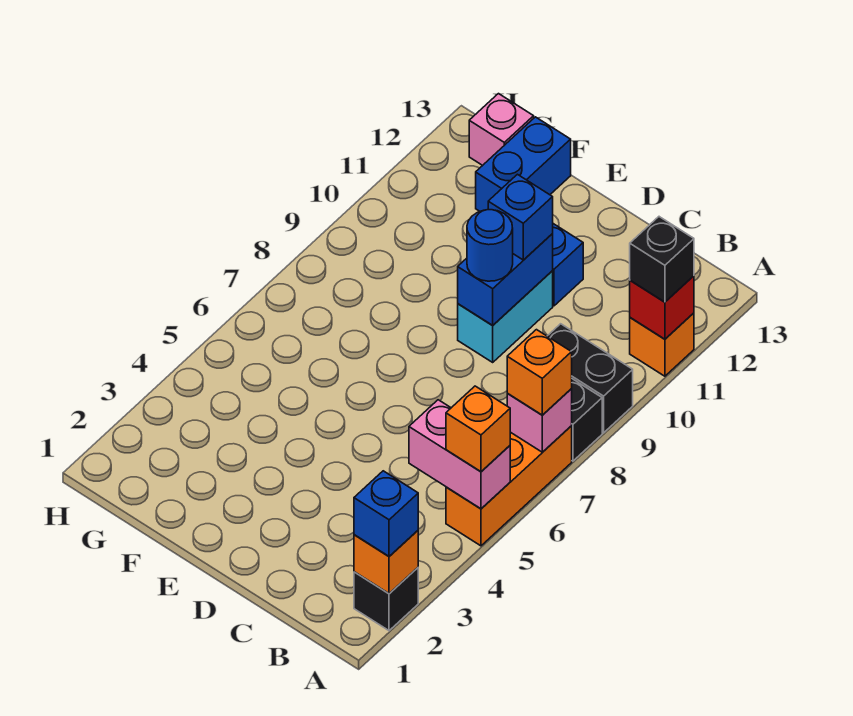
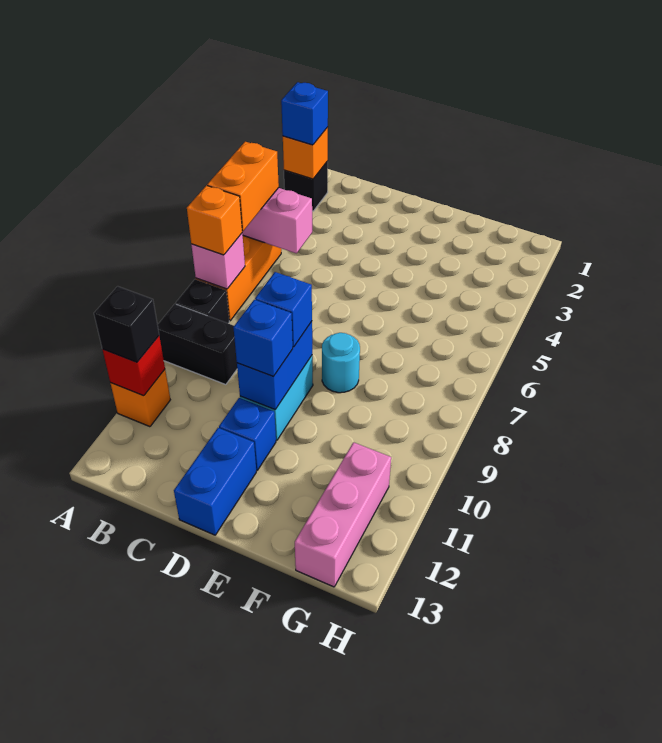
orange 1x1 brick [446,386,510,471] -> orange 1x2 brick [207,142,279,231]
blue 1x1 round brick [467,210,513,281] -> blue 1x1 brick [255,272,312,347]
none -> cyan 1x1 round brick [322,333,360,393]
blue 1x2 brick [476,117,571,211] -> blue 1x2 brick moved to [174,428,256,535]
pink 1x1 brick [469,94,534,165] -> pink 1x3 brick [295,442,391,587]

